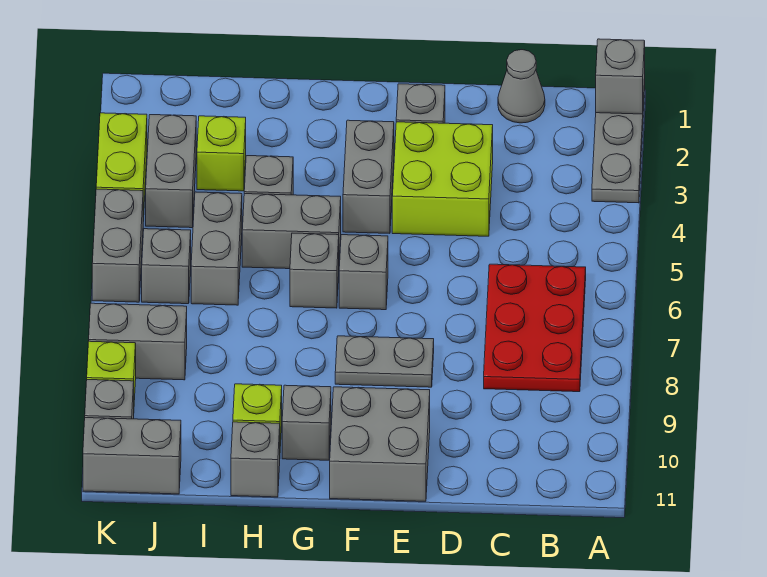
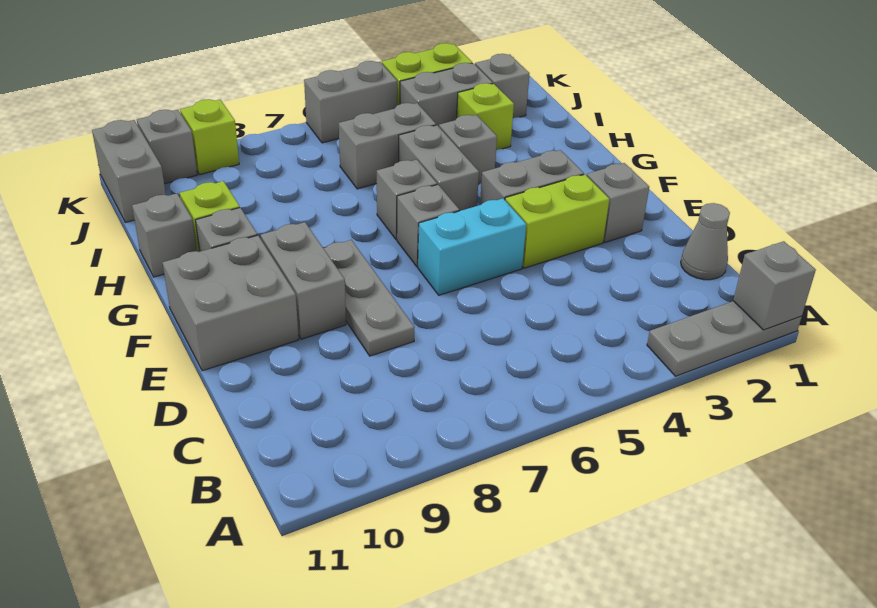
red 2x3 plate [484,264,586,392] -> none
lime 2x2 brick [392,122,493,236] -> lime 1x2 brick [505,174,609,268]
none -> cyan 1x2 brick [418,198,526,295]
grey 1x2 plate [335,336,434,387] -> grey 1x3 plate [323,240,414,356]
grey 1x1 brick [142,229,191,304] -> grey 1x1 brick moved to [475,54,530,118]
grey 1x2 brick [89,303,187,380] -> grey 1x2 brick moved to [261,222,346,339]

